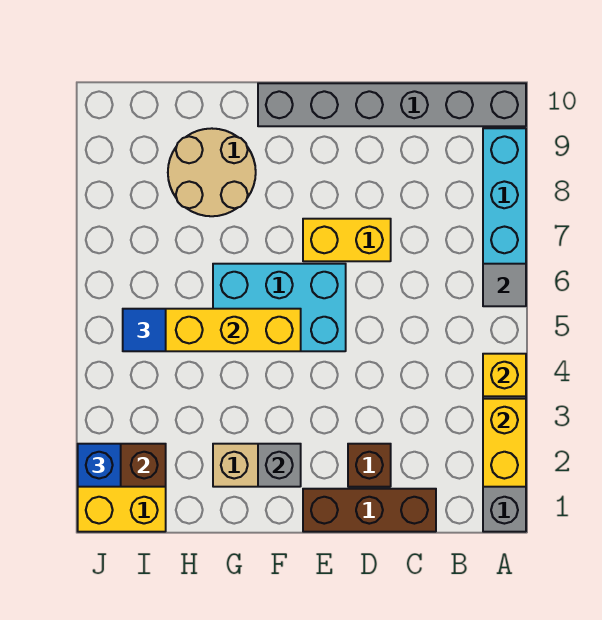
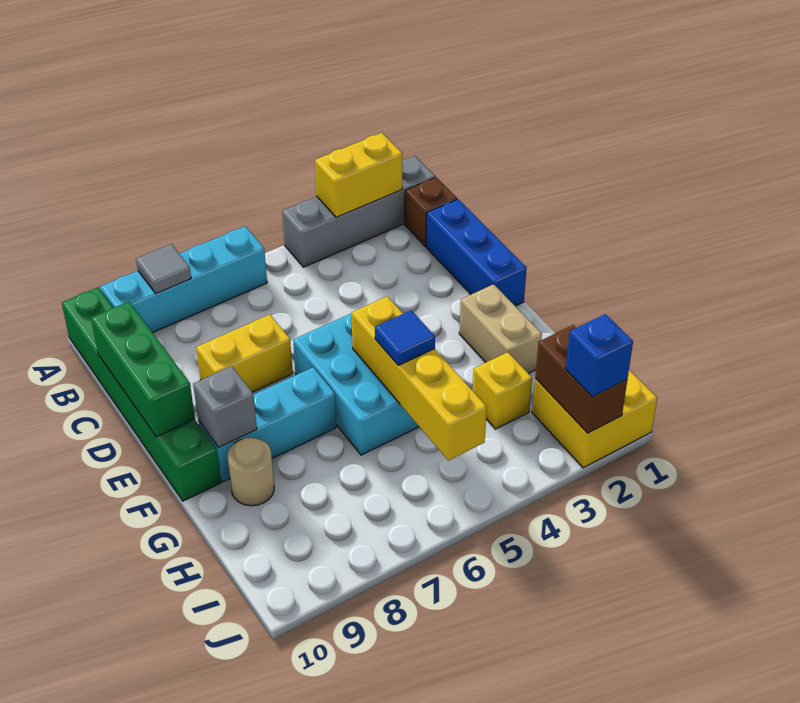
yellow 1x1 brick [483,354,526,396] -> yellow 1x1 brick moved to [473,352,532,429]
grey 1x1 tile [483,264,526,306] -> grey 1x1 tile moved to [136,244,191,294]
grey 1x6 brick [258,83,526,126] -> green 1x6 brick [62,287,221,501]
brown 1x3 brick [303,489,436,532] -> blue 1x3 brick [426,199,527,306]
none -> green 1x3 brick [91,302,195,437]
brown 1x1 brick [348,444,391,487] -> brown 1x1 brick moved to [405,177,457,246]
yellow 1x2 brick [303,219,391,261] -> yellow 1x2 brick turned to [196,315,293,392]
grey 1x1 brick [258,444,301,487] -> grey 1x1 brick moved to [193,366,257,448]
none -> cyan 1x3 brick [198,367,336,482]
tan 2x2 round brick [168,128,256,216] -> tan 1x1 round brick [228,438,274,506]
blue 1x1 tile [123,309,166,351] -> blue 1x1 tile moved to [375,310,435,365]

